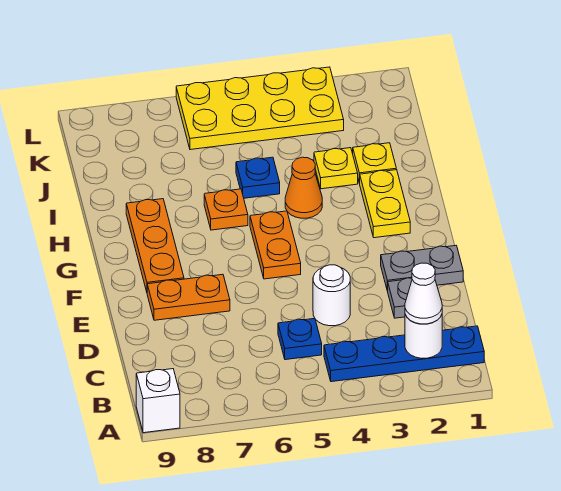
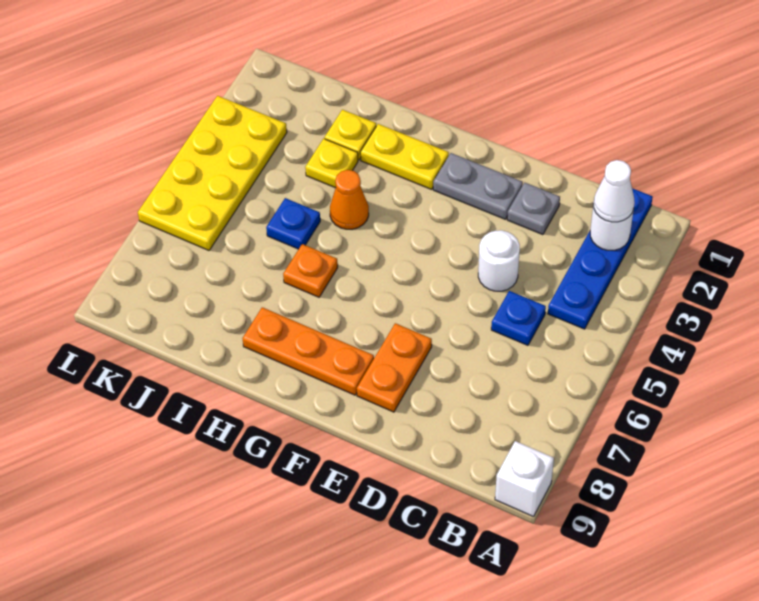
grey 1x2 plate [381,246,463,291] -> grey 1x2 plate turned to [433,153,523,219]
orange 1x2 plate [250,211,301,279] -> none

